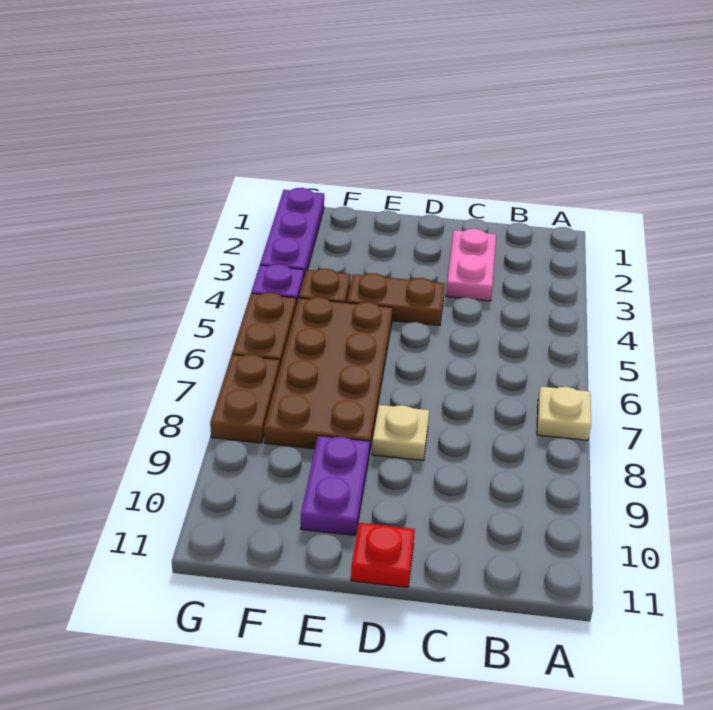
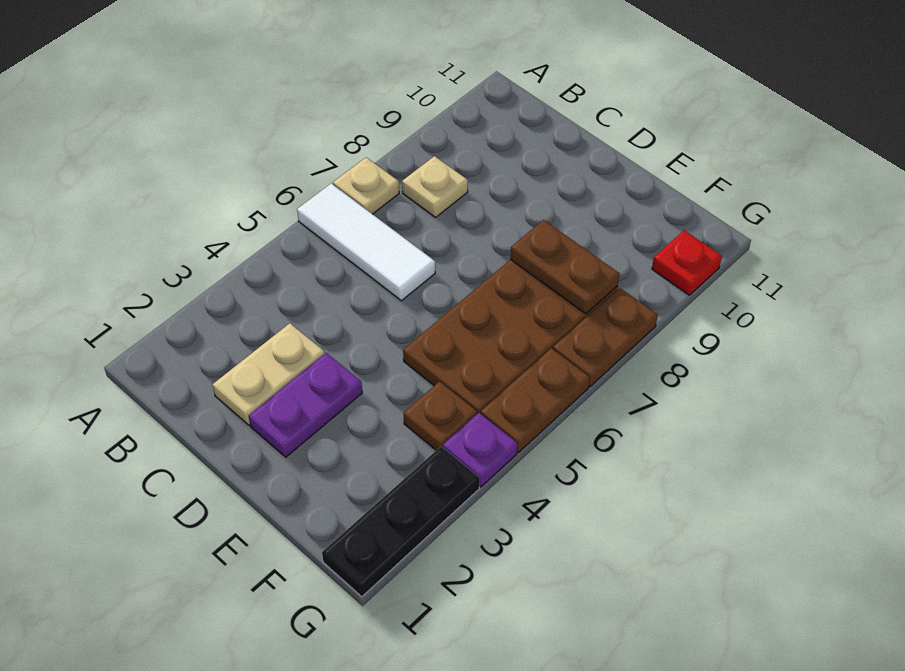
none -> white 1x3 tile [297,184,435,301]
pink 1x2 plate [446,229,496,301] -> tan 1x2 plate [213,323,325,425]
brown 1x2 plate [347,273,445,325] -> brown 1x2 plate moved to [510,220,619,314]
tan 1x1 plate [372,405,429,460] -> tan 1x1 plate moved to [402,156,468,217]
red 1x1 plate [351,523,415,587] -> red 1x1 plate moved to [652,230,722,295]
purple 1x2 plate [301,436,370,536] -> purple 1x2 plate moved to [249,353,362,457]
purple 1x3 plate [260,188,324,275] -> black 1x3 plate [322,447,480,597]

